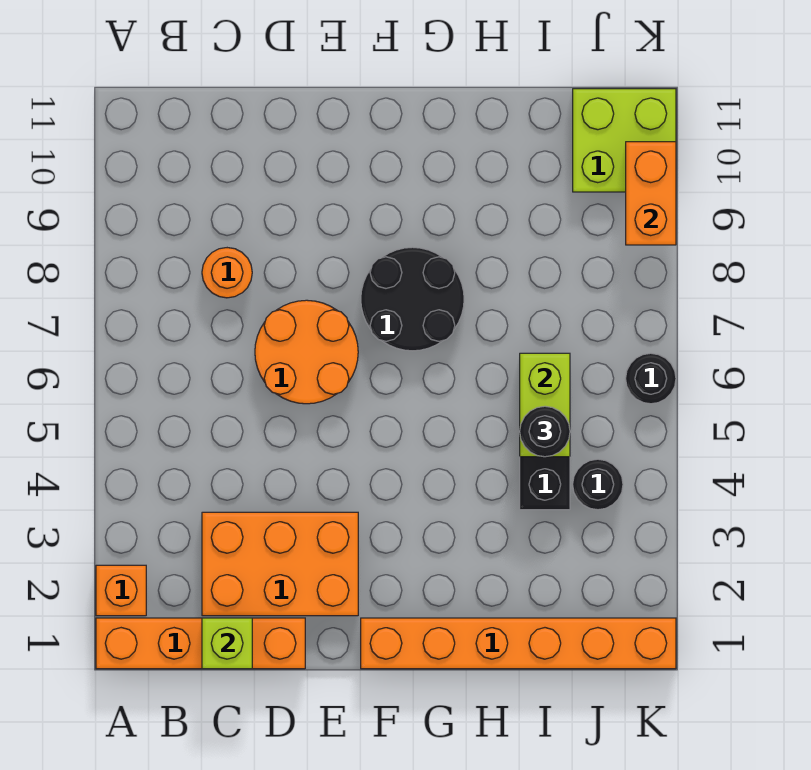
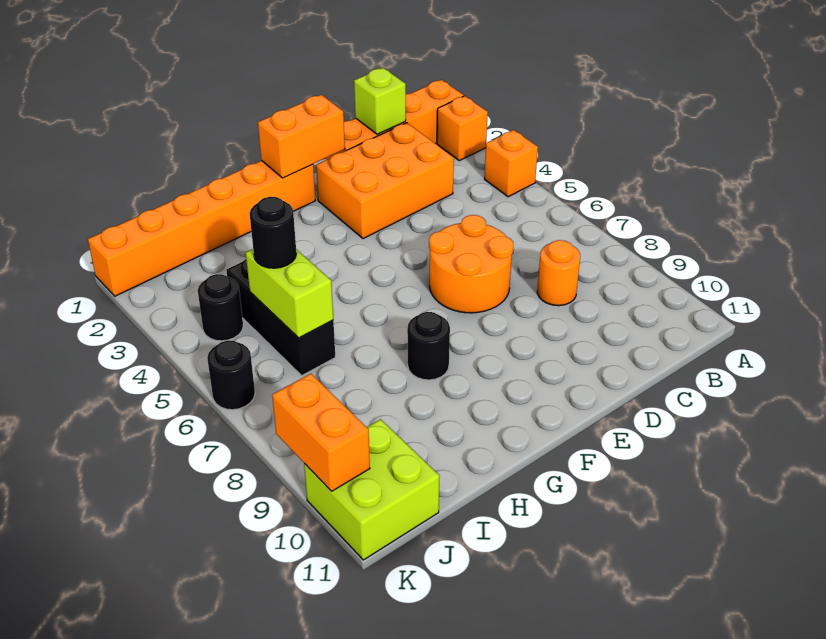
none -> orange 1x1 brick [485,130,538,197]
none -> orange 1x2 brick [258,95,345,178]
black 2x2 round brick [361,247,464,351] -> black 1x1 round brick [407,312,450,380]

